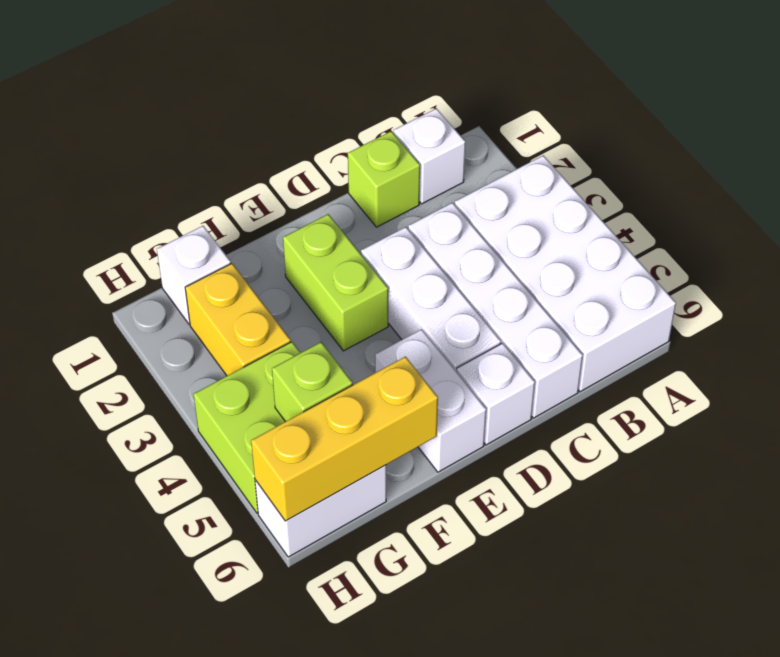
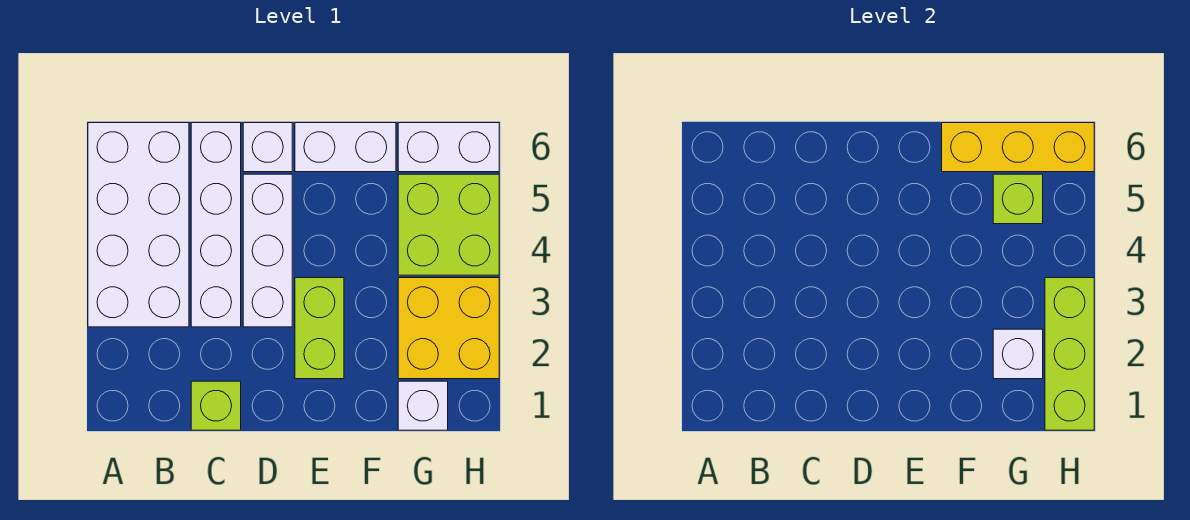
white 1x1 brick [394,108,465,204] -> white 1x1 brick moved to [993,329,1043,379]
white 1x2 brick [375,329,486,472] -> white 1x2 brick turned to [295,123,396,172]
yellow 1x2 brick [185,263,291,376] -> yellow 2x2 brick [398,278,499,379]
none -> lime 1x3 brick [1045,278,1094,430]

